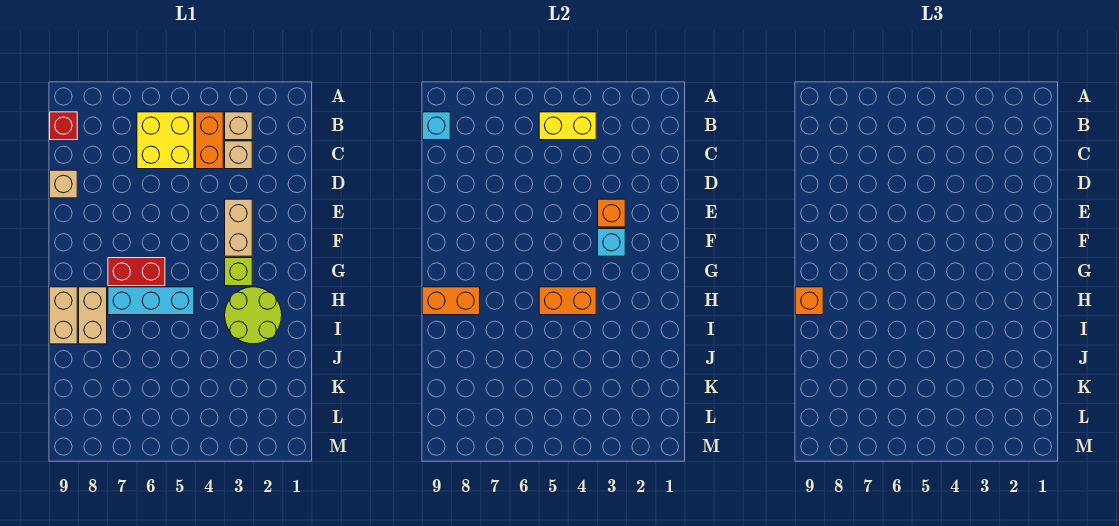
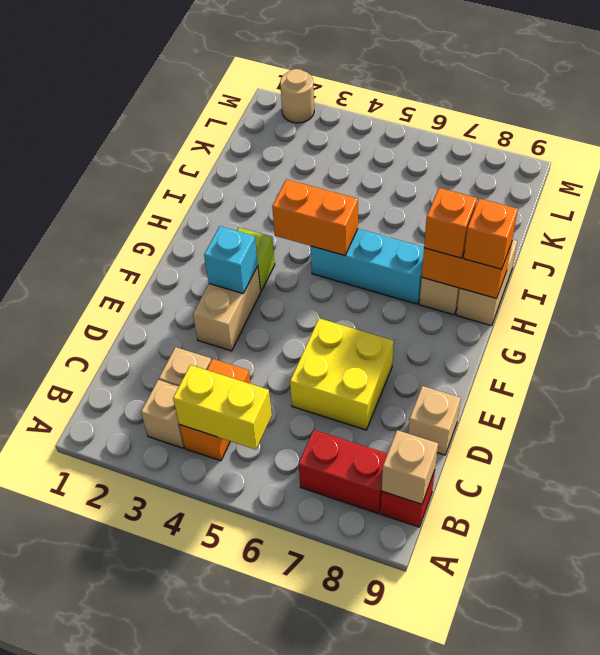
yellow 2x2 brick [137,112,194,169] -> yellow 2x2 brick moved to [290,318,394,430]
cyan 1x1 brick [423,112,450,140] -> tan 1x1 brick [382,430,438,504]
orange 1x1 brick [598,199,625,227] -> orange 1x1 brick moved to [424,188,477,258]
red 1x2 brick [108,258,165,286] -> red 1x2 brick moved to [299,430,387,513]
lime 2x2 round brick [225,287,282,344] -> none
none -> tan 1x1 round brick [280,69,314,123]

